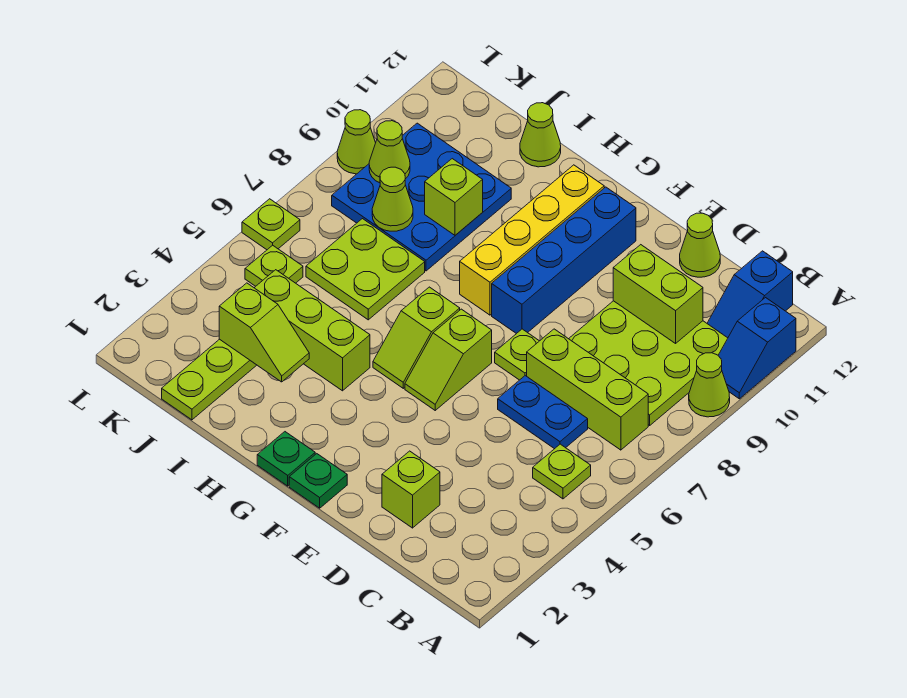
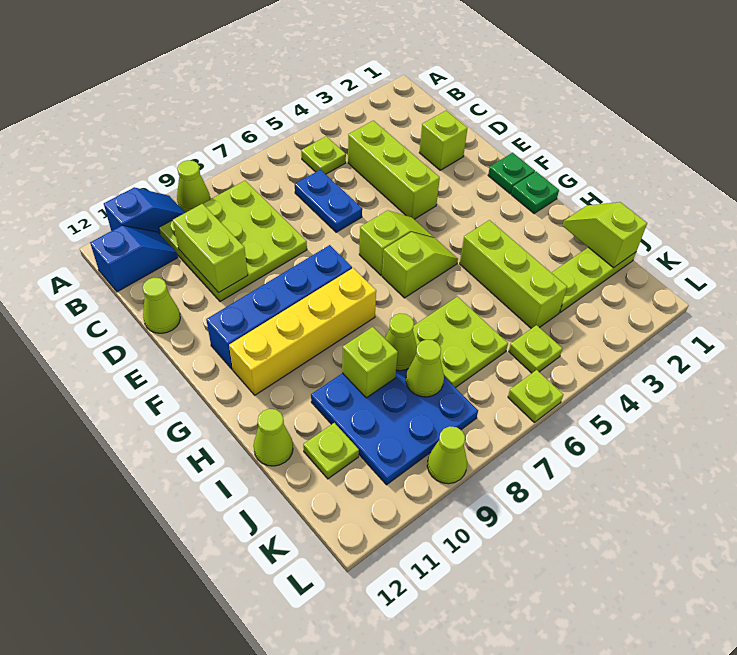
lime 1x3 brick [527,329,648,450] -> lime 1x3 brick moved to [348,121,440,219]
lime 1x1 plate [495,329,539,380] -> lime 1x1 plate moved to [303,423,359,479]
lime 1x2 slope [219,283,309,382] -> lime 1x2 slope moved to [563,202,647,268]
lime 1x1 cone [369,121,410,183] -> lime 1x1 cone moved to [385,314,417,371]

